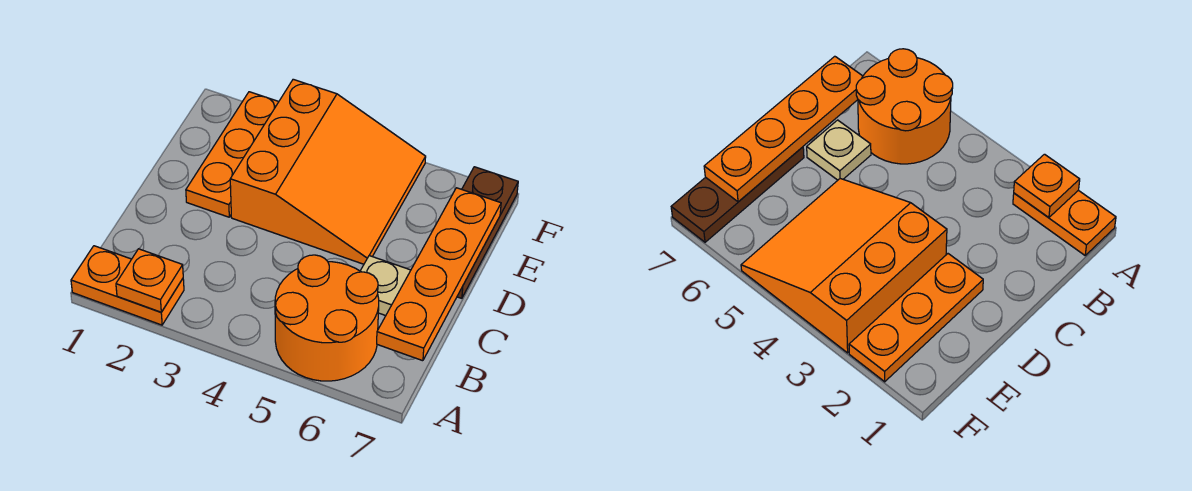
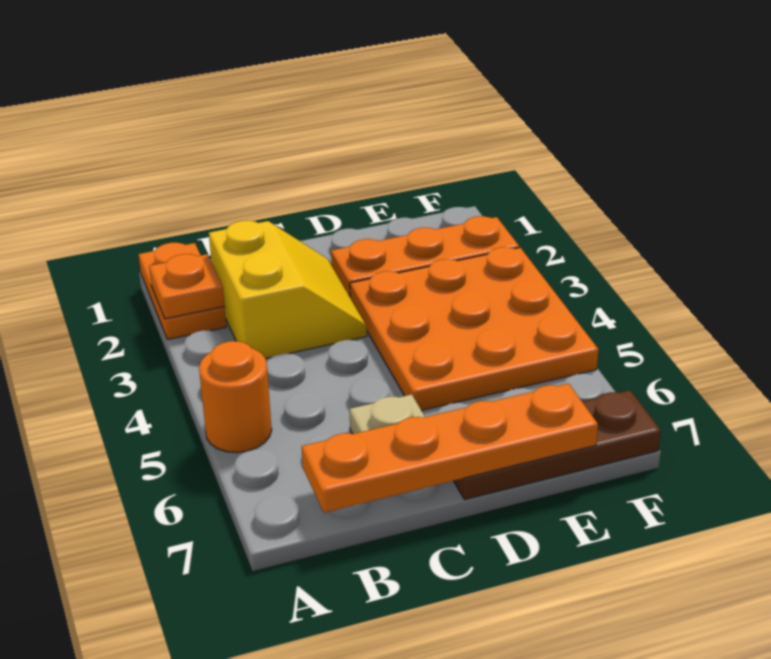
orange 2x2 round brick [275,255,379,381] -> orange 1x1 round brick [199,341,272,453]
none -> yellow 2x2 slope [209,221,367,359]
orange 3x3 slope [230,79,426,264] -> orange 3x3 plate [350,247,599,411]

